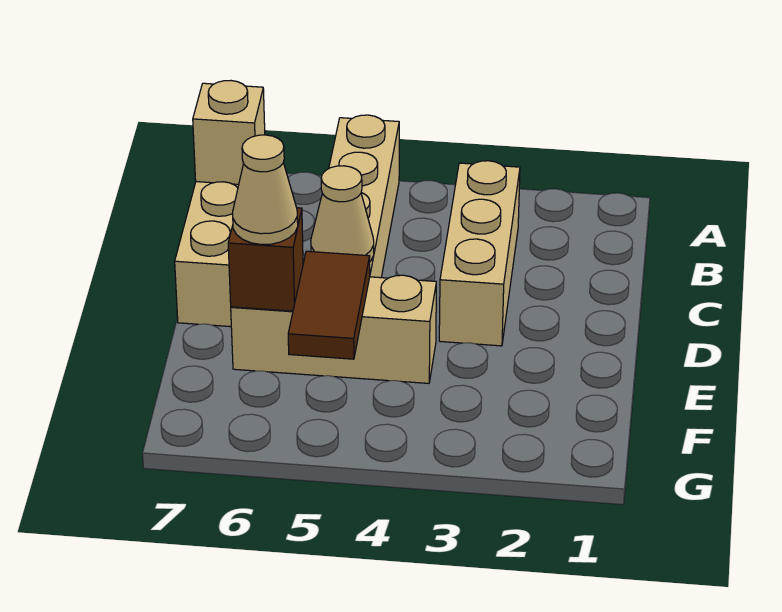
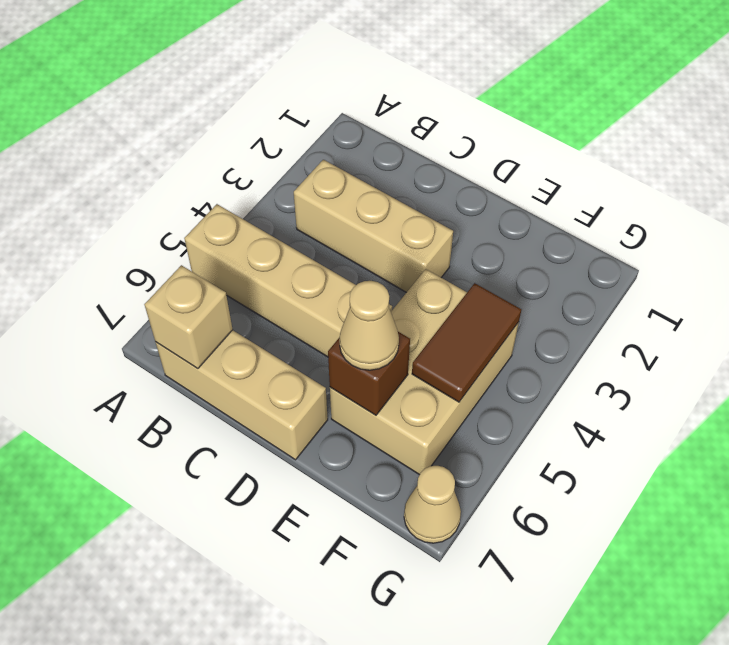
tan 1x1 cone [311,166,374,261] -> tan 1x1 cone moved to [404,466,461,543]
tan 1x3 brick [231,275,436,383] -> tan 2x3 brick [330,269,519,475]
brown 1x2 tile [288,251,370,359] -> brown 1x2 tile turned to [412,283,521,402]

